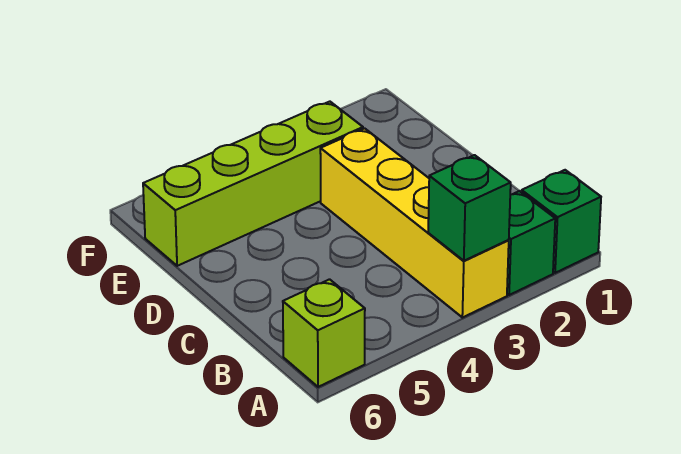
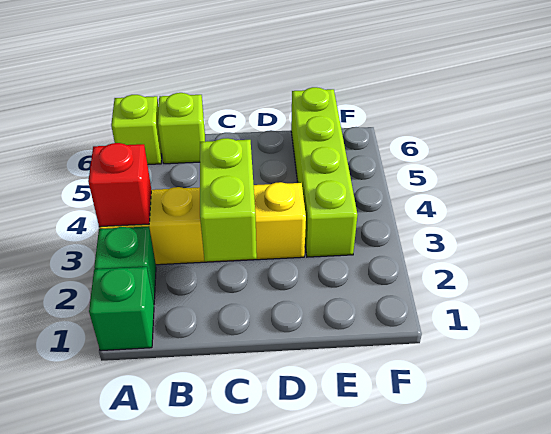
green 1x1 brick [428,155,511,261] -> red 1x1 brick [88,143,151,227]
none -> lime 1x1 brick [158,93,205,164]
none -> lime 1x2 brick [200,138,257,261]

